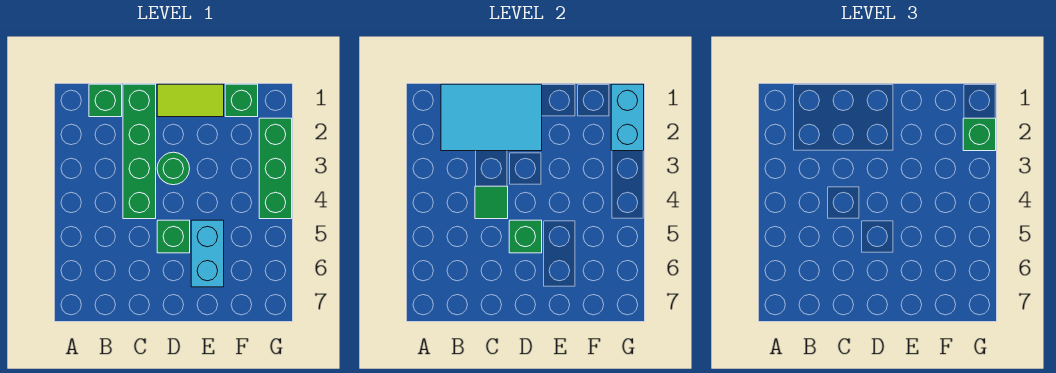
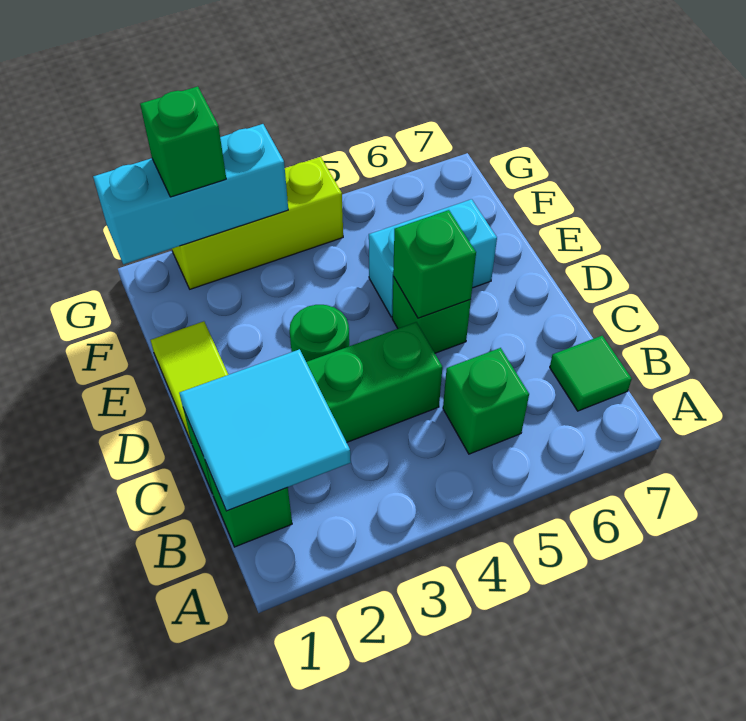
cyan 2x3 tile [441,84,542,151] -> cyan 2x2 tile [179,349,351,511]
green 1x1 tile [475,186,508,219] -> green 1x1 tile moved to [550,336,632,411]
green 1x1 brick [225,84,258,117] -> green 1x1 brick moved to [443,348,529,454]
cyan 1x2 brick [611,84,644,151] -> cyan 1x3 brick [93,124,288,264]
green 1x3 brick [259,118,292,219] -> lime 1x3 brick [172,157,343,289]

